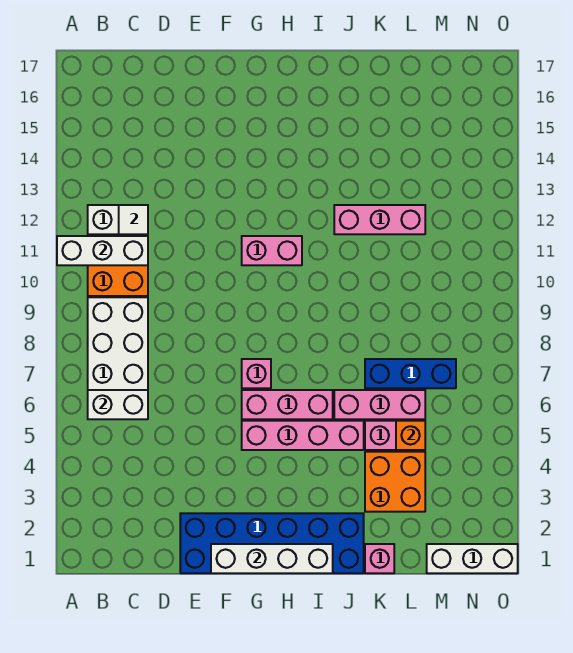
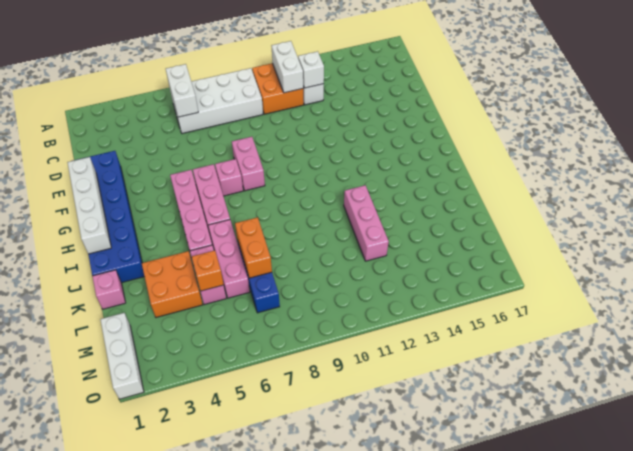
white 1x3 brick [57,236,148,265] -> white 1x2 brick [272,41,303,93]
white 1x1 tile [119,205,148,234] -> white 1x1 brick [298,51,324,88]
pink 1x2 brick [242,236,302,265] -> pink 1x2 brick moved to [232,137,265,191]
none -> orange 1x2 brick [235,217,272,278]

